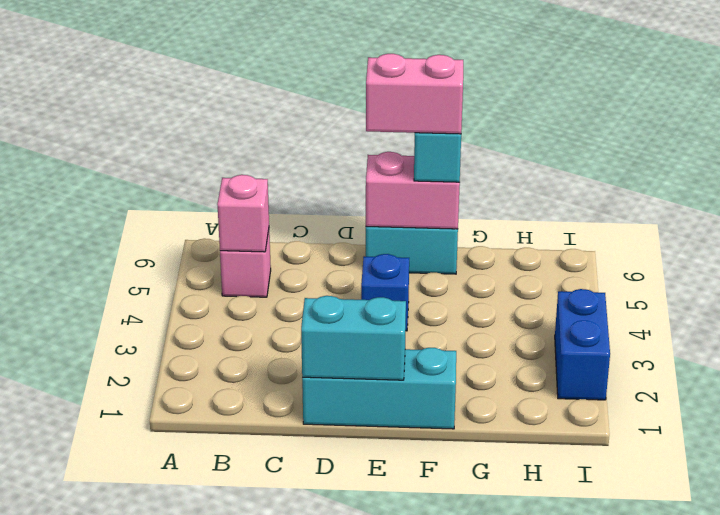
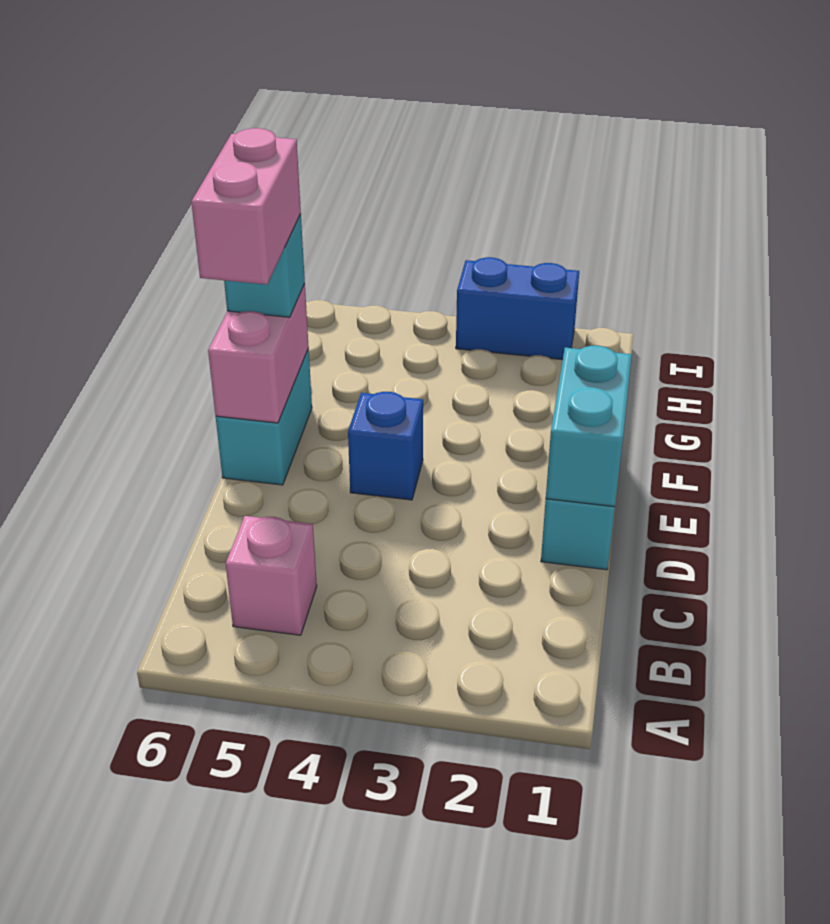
pink 1x1 brick [217,175,269,252] -> none

